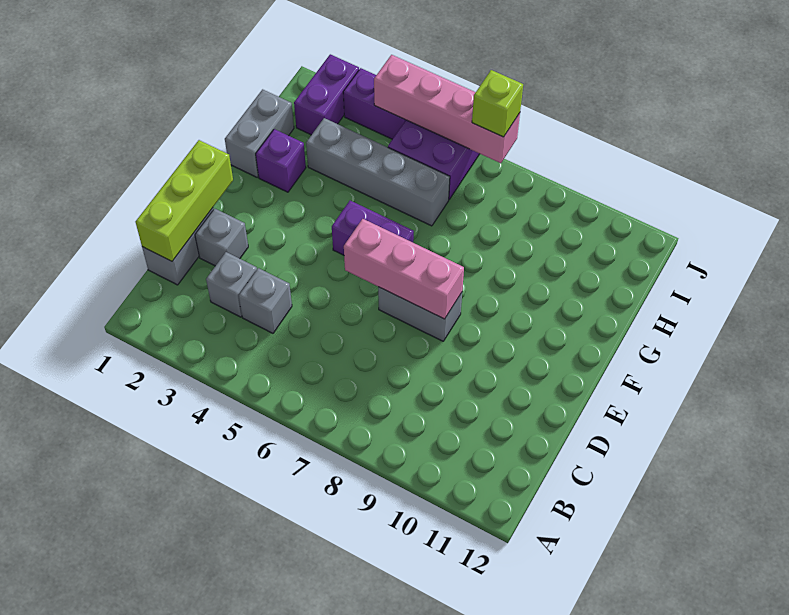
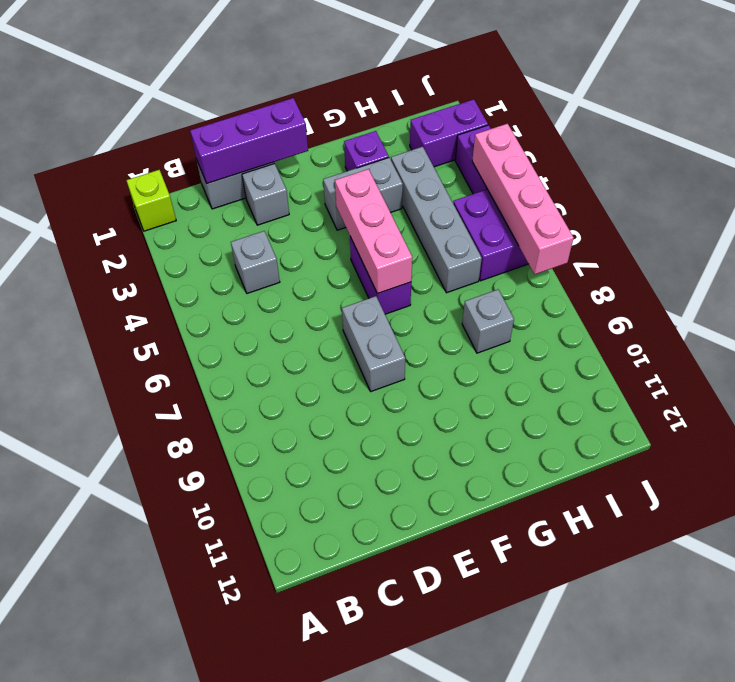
lime 1x3 brick [135,140,233,261] -> purple 1x3 brick [190,98,308,183]
grey 1x1 brick [206,252,257,317] -> grey 1x1 brick moved to [462,290,514,353]
pink 1x3 brick [344,219,464,319] -> pink 1x3 brick moved to [335,169,412,294]
grey 1x2 brick [225,89,294,177] -> grey 1x2 brick moved to [323,157,403,230]
lime 1x1 brick [472,70,523,137] -> lime 1x1 brick moved to [126,170,176,231]

